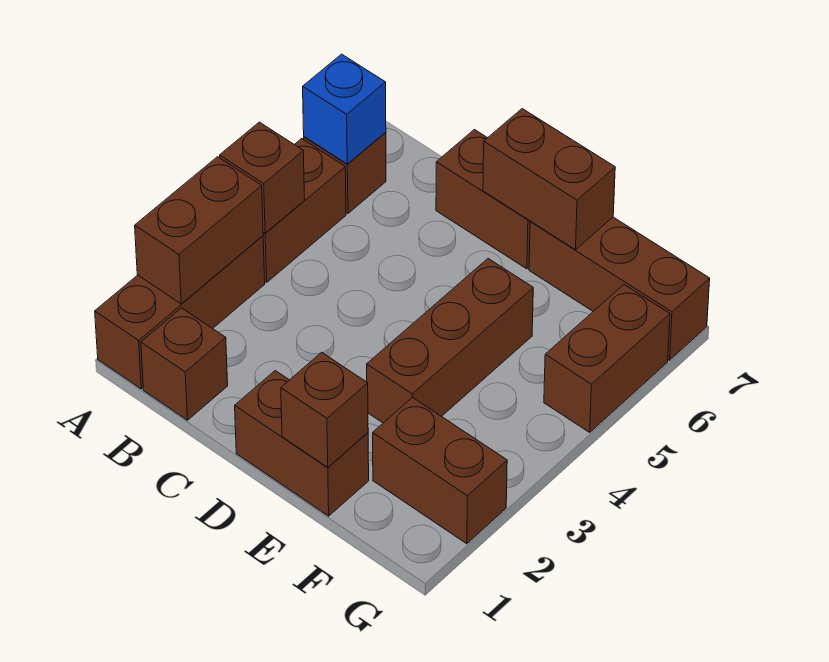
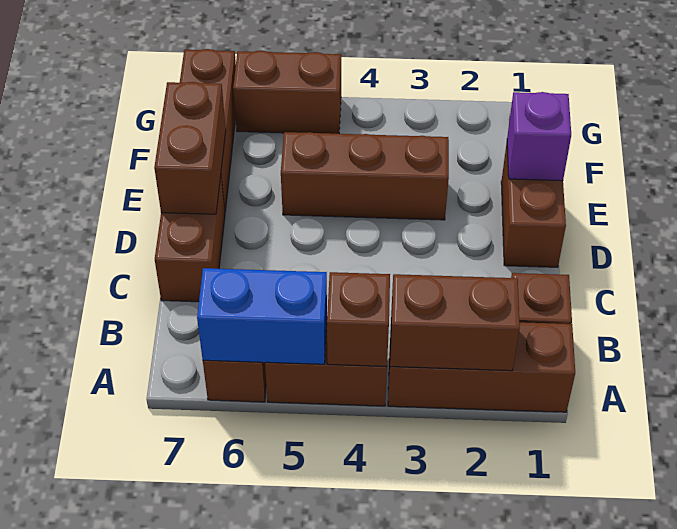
blue 1x1 brick [303,54,386,164] -> blue 1x2 brick [197,268,327,364]
brown 1x1 brick [281,352,368,467] -> purple 1x1 brick [507,92,571,181]
brown 1x2 brick [373,397,507,544] -> none

